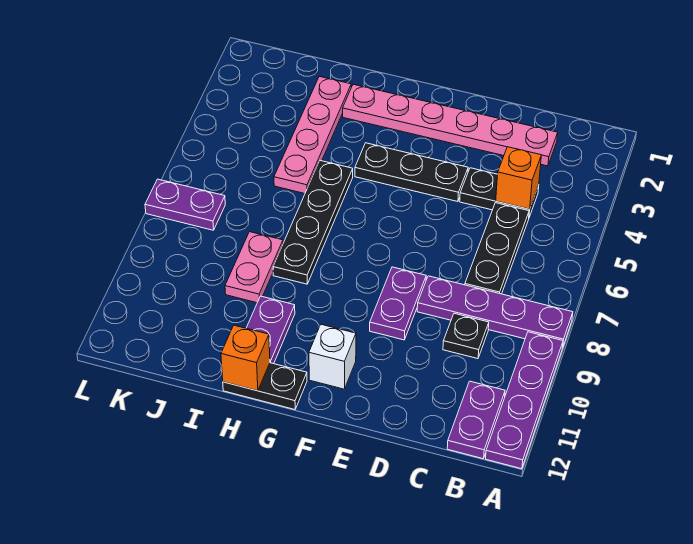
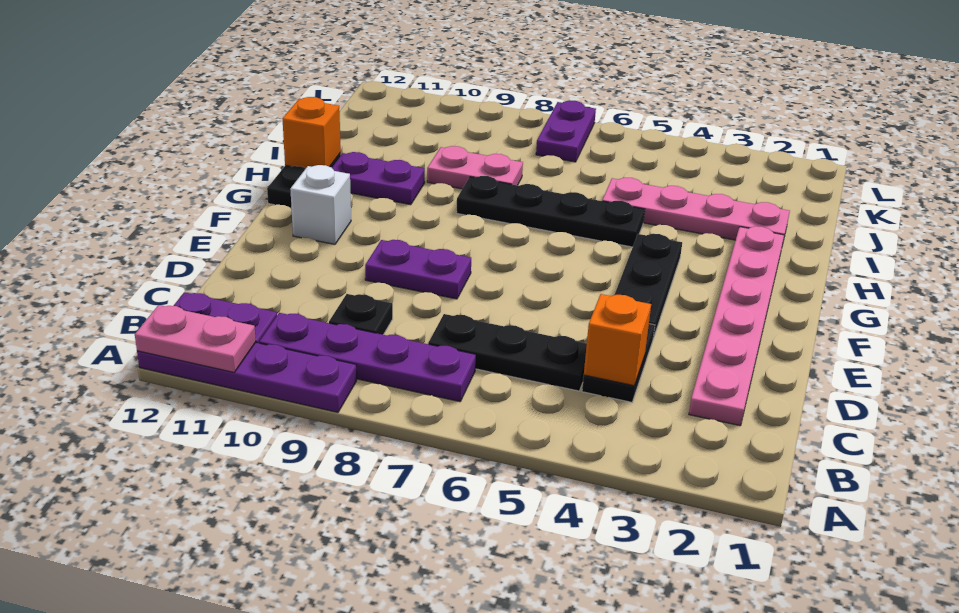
purple 1x4 plate [417,276,573,348] -> purple 1x4 plate turned to [259,313,476,402]
none -> pink 1x2 plate [135,305,256,372]

